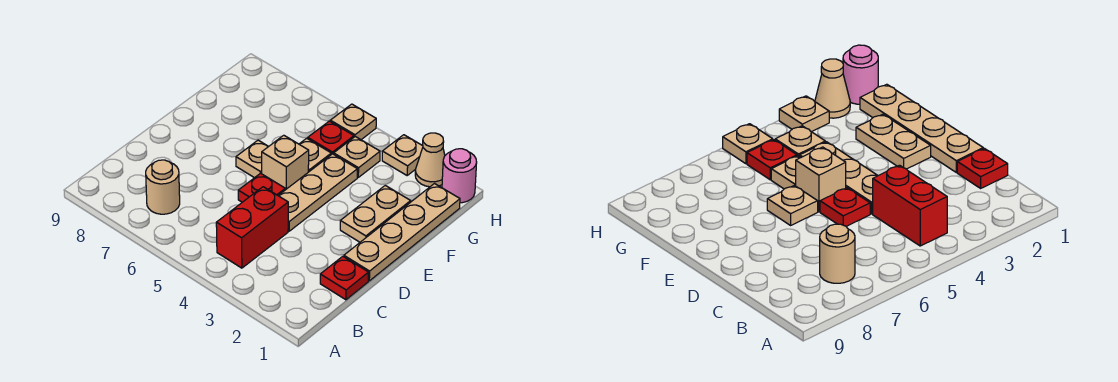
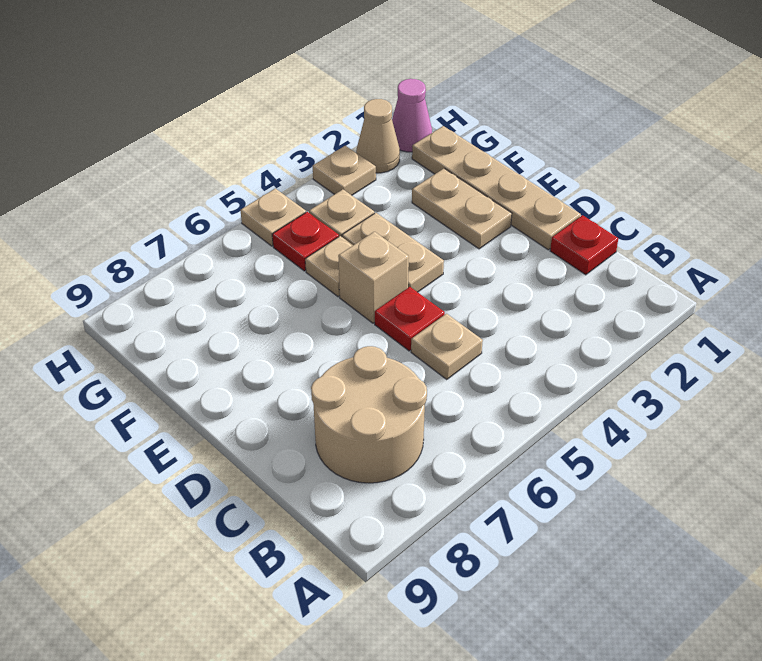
red 1x2 brick [216,187,288,268] -> none
tan 1x1 round brick [146,160,180,214] -> tan 2x2 round brick [311,346,427,483]
tan 1x3 plate [278,154,357,231] -> tan 1x2 plate [342,213,444,292]
tan 1x1 plate [236,140,269,178] -> tan 1x1 plate moved to [411,314,483,379]
pink 1x1 round brick [442,149,477,203] -> pink 1x1 cone [392,79,432,152]

